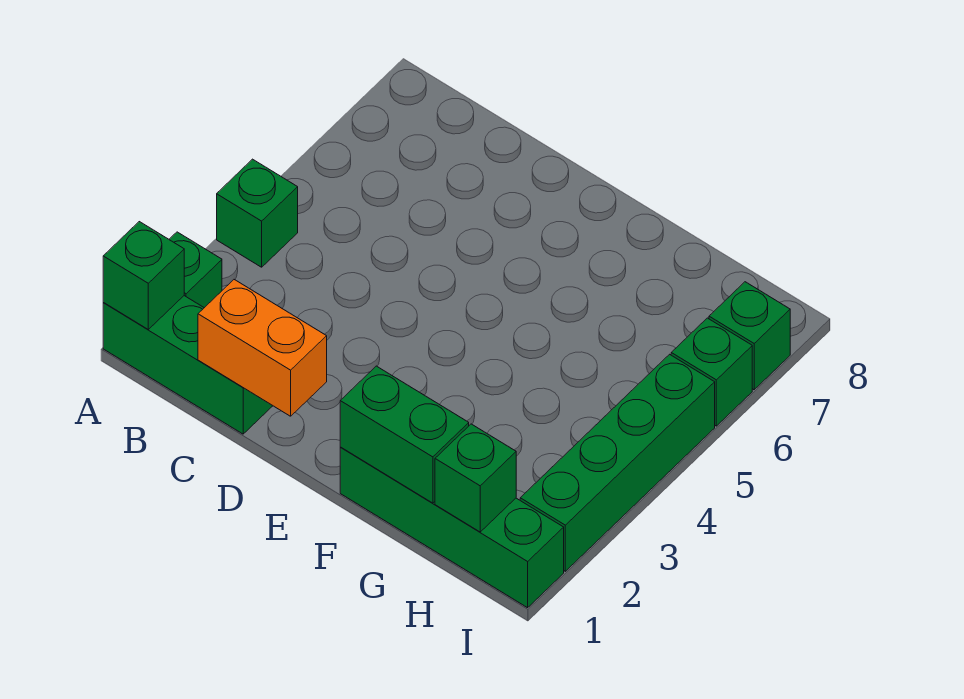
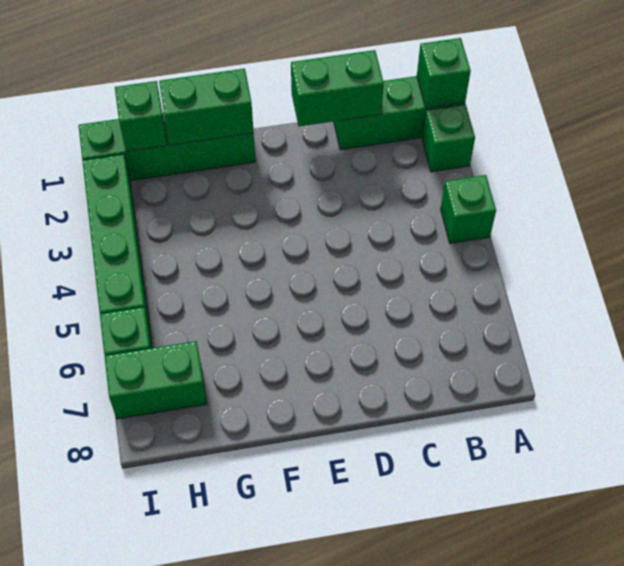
orange 1x2 brick [198,280,327,416] -> green 1x2 brick [291,50,384,126]
green 1x1 brick [709,282,790,390] -> green 1x2 brick [104,341,207,419]

